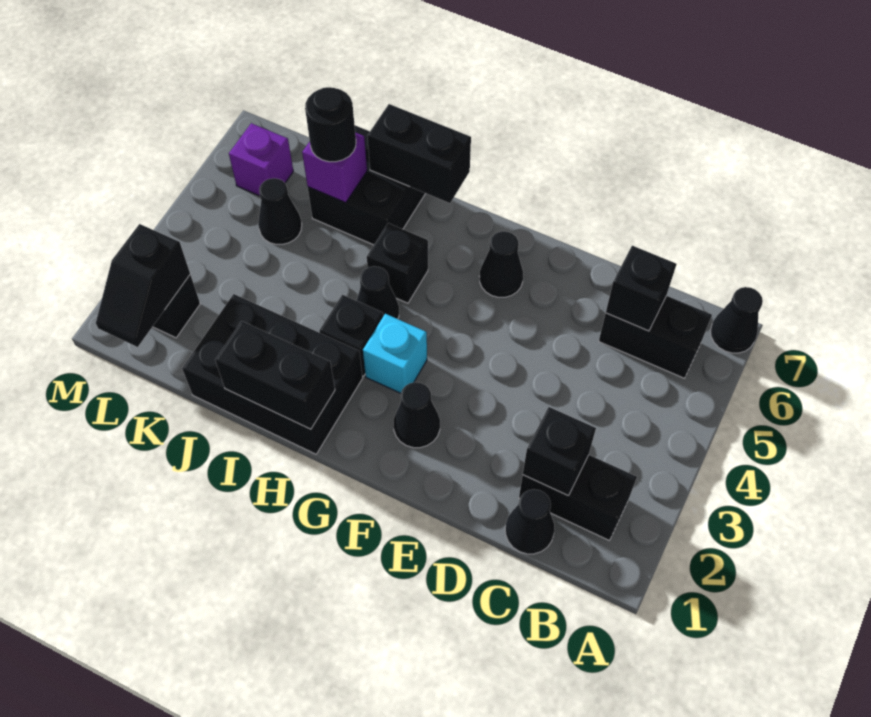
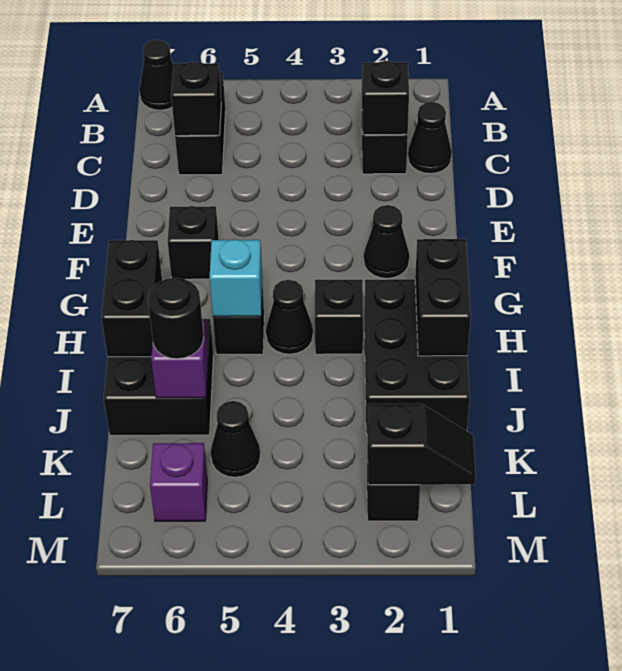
black 1x1 cone [479,231,523,297] -> black 1x1 brick [167,206,219,279]
cyan 1x1 brick [363,314,427,393] -> cyan 1x1 brick moved to [210,239,262,317]

